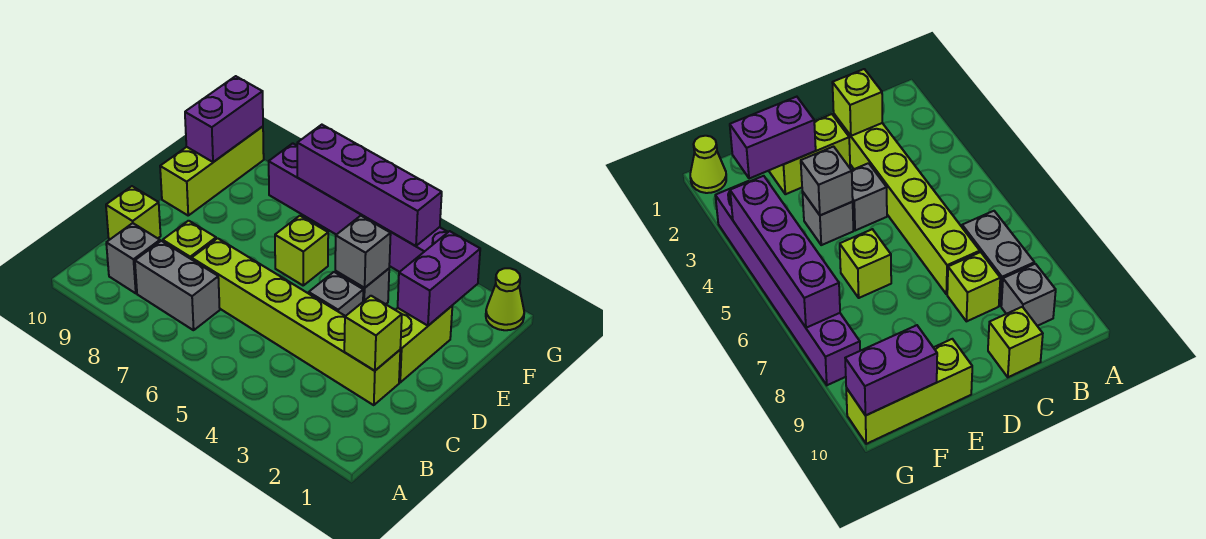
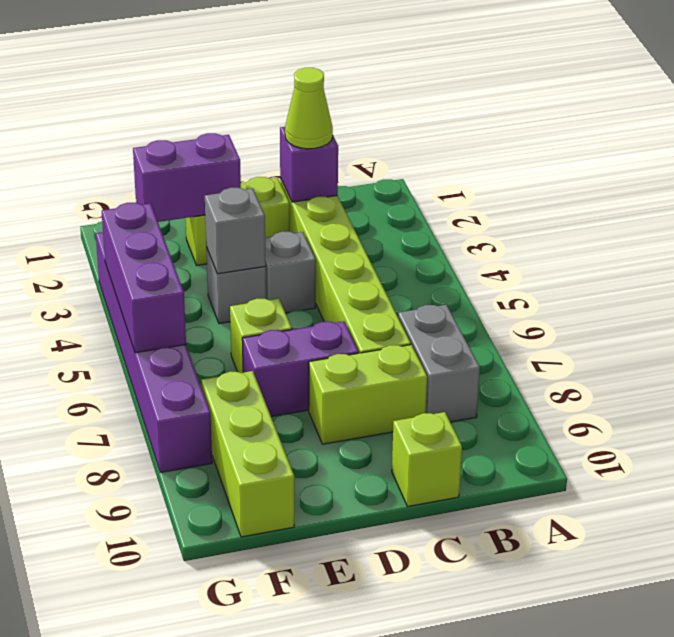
grey 1x1 brick [106,223,160,293] -> none
lime 1x1 brick [344,296,402,371] -> purple 1x1 brick [280,127,338,202]
lime 1x1 brick [163,221,216,259] -> lime 1x2 brick [309,345,427,444]
lime 1x3 brick [160,126,264,215] -> lime 1x3 brick turned to [201,371,294,537]
purple 1x2 brick [185,76,263,162] -> purple 1x2 brick moved to [242,321,359,417]
lime 1x1 cone [486,268,524,330] -> lime 1x1 cone moved to [285,68,333,149]
purple 1x4 brick [297,125,442,246] -> purple 1x3 brick [102,203,186,353]

